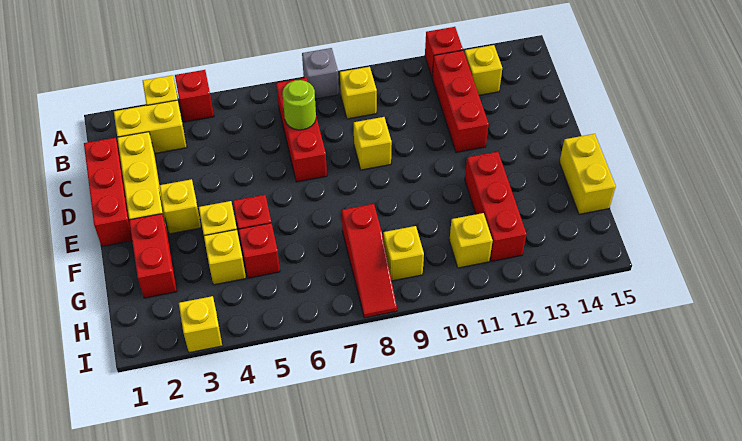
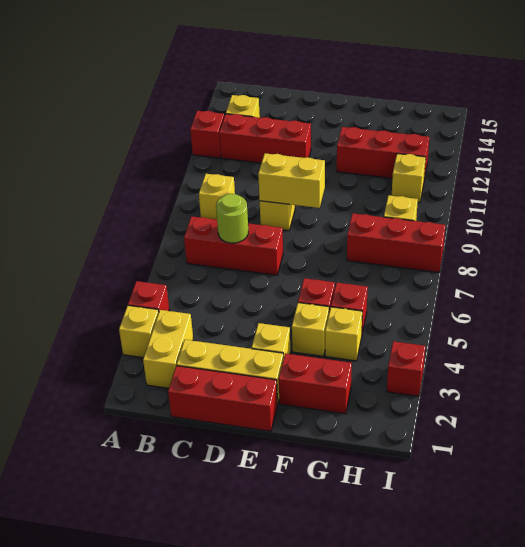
grey 1x1 brick [302,48,339,99] -> none
yellow 1x2 brick [559,134,616,214] -> yellow 1x2 brick moved to [258,153,325,208]
red 1x3 slope [342,204,397,318] -> red 1x3 brick [347,213,445,272]
yellow 1x1 brick [179,296,223,353] -> red 1x1 brick [387,341,425,396]

